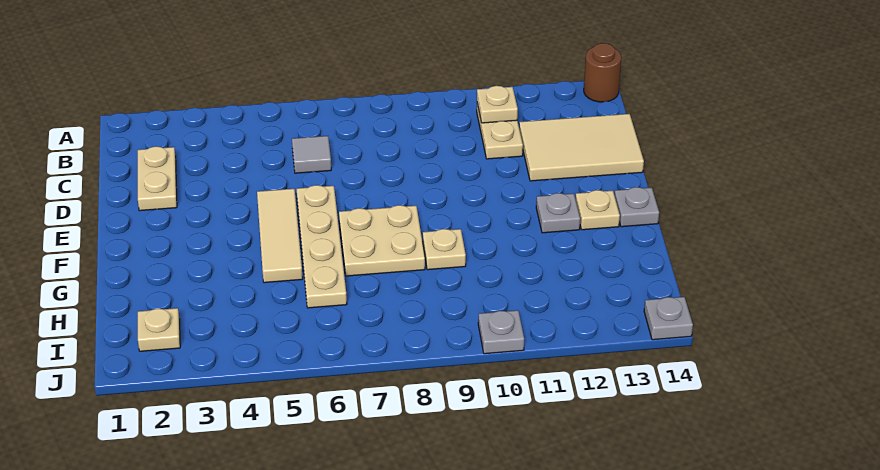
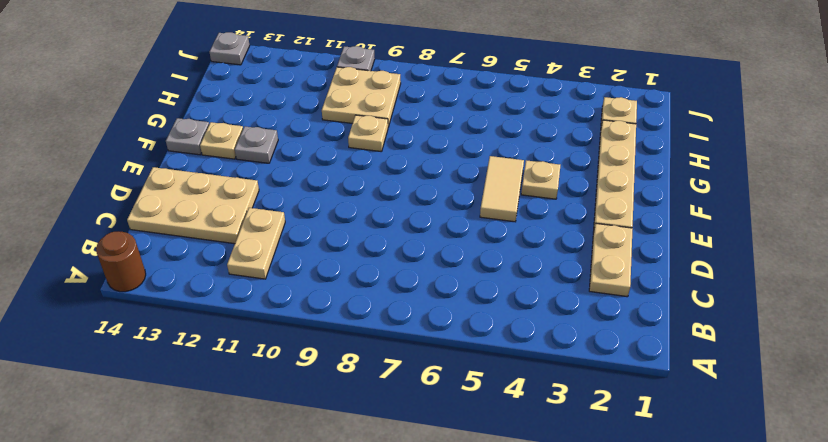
tan 1x1 plate [477,86,518,123] -> tan 1x1 plate moved to [521,160,560,199]
grey 1x1 tile [292,136,331,173] -> none
tan 2x3 tile [519,114,644,181] -> tan 2x3 plate [127,167,259,244]
tan 1x3 tile [257,189,303,283] -> tan 1x2 tile [480,156,524,222]
tan 1x4 plate [297,185,347,308] -> tan 1x4 plate moved to [594,120,636,228]
tan 2x2 plate [339,205,425,276] -> tan 2x2 plate moved to [322,67,401,127]

